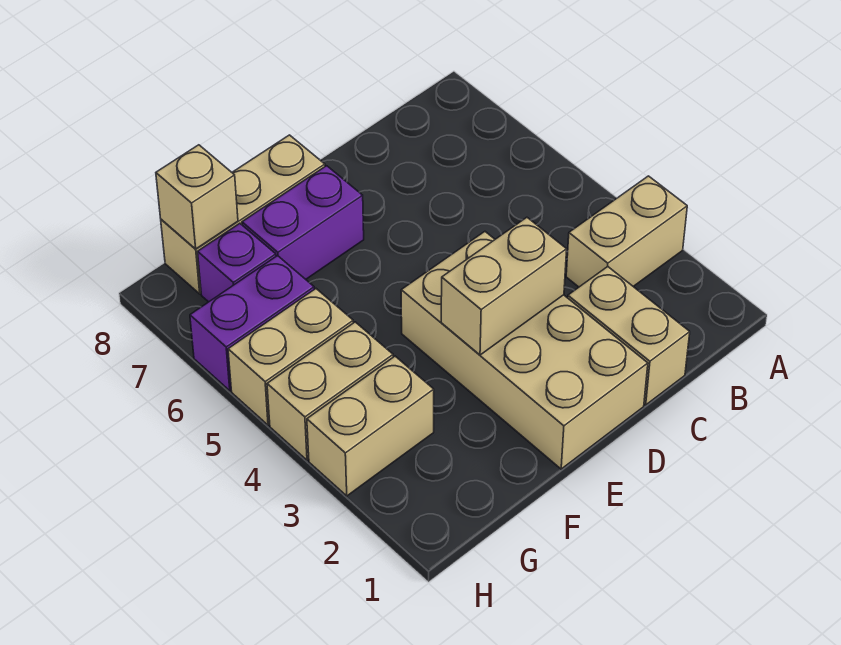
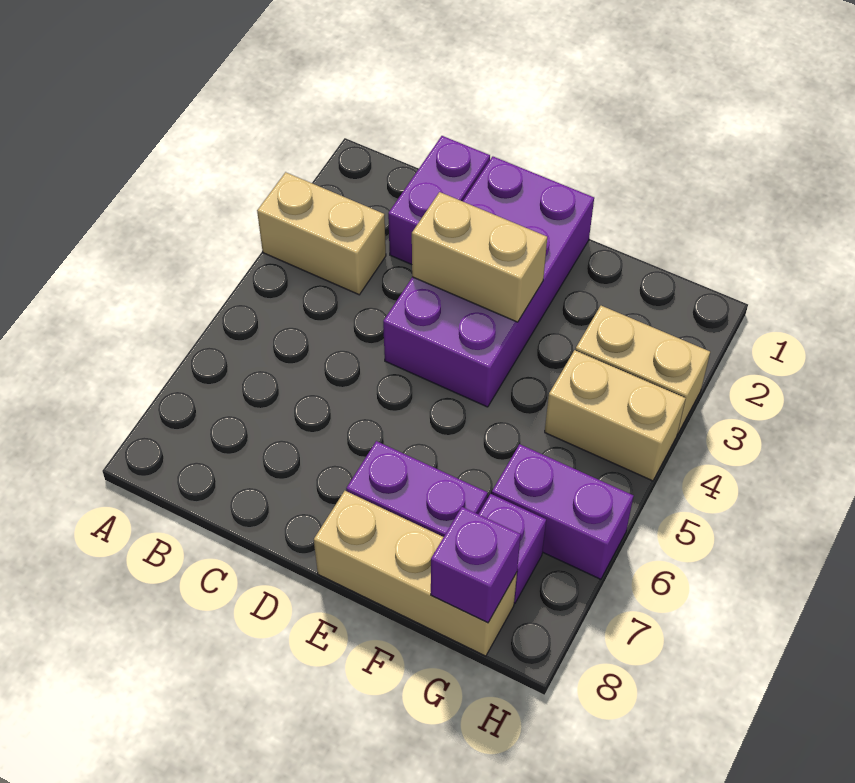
tan 1x2 brick [568,267,690,405] -> purple 1x2 brick [388,136,490,265]
tan 2x4 brick [401,232,648,469] -> purple 2x4 brick [383,157,594,407]
tan 1x2 brick [228,289,353,425] -> none
tan 1x1 brick [156,145,238,249] -> purple 1x1 brick [431,507,521,623]

